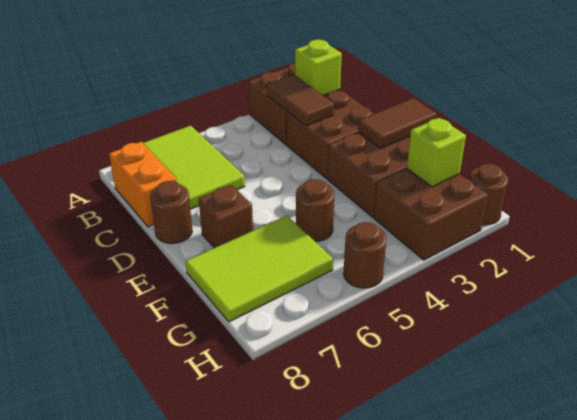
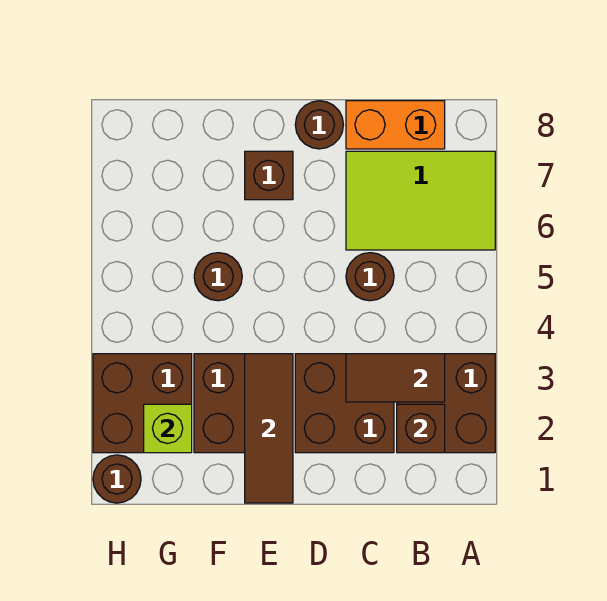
lime 1x1 brick [295,40,342,96] -> brown 1x1 brick [397,404,445,453]
brown 1x2 tile [358,98,437,149] -> brown 1x3 tile [245,354,293,503]
lime 2x3 tile [185,216,333,322] -> none
brown 1x1 round brick [343,222,387,288] -> brown 1x1 round brick moved to [346,253,394,301]

